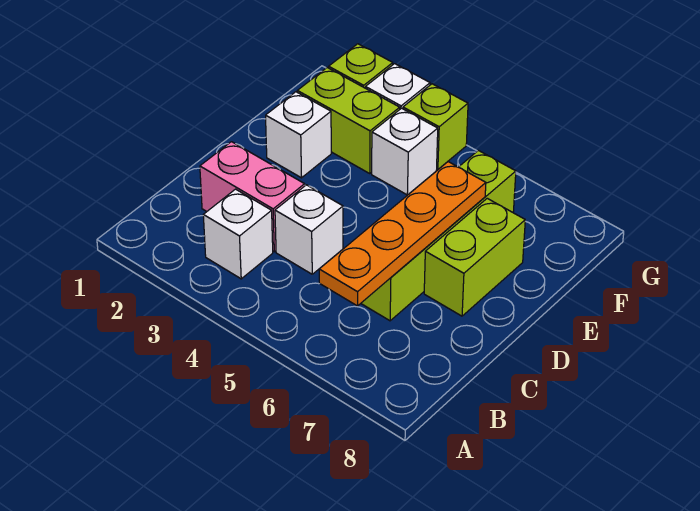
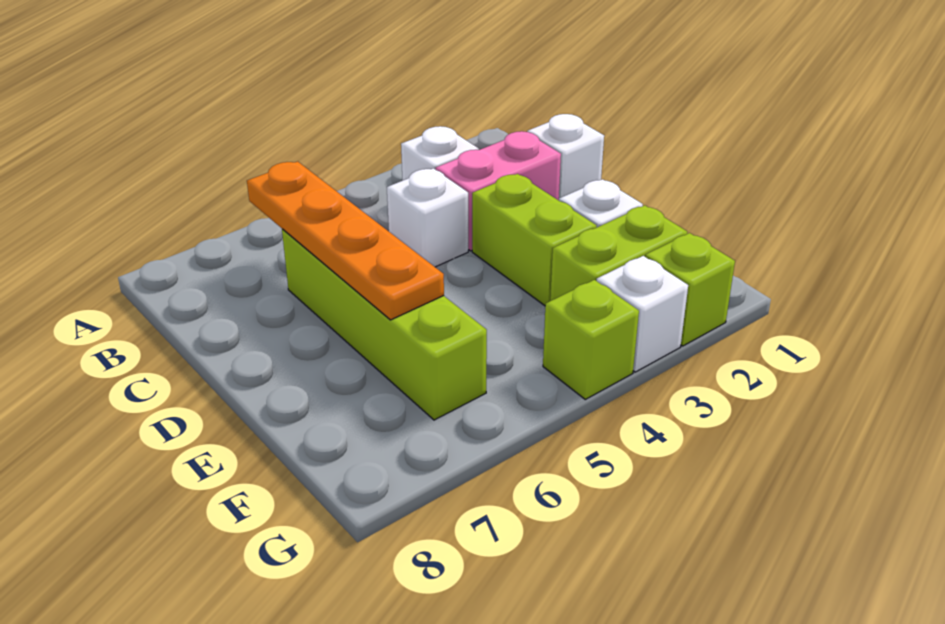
lime 1x2 brick [424,198,525,316] -> lime 1x2 brick moved to [472,174,597,306]
white 1x1 brick [372,108,438,195] -> white 1x1 brick moved to [527,114,604,198]

